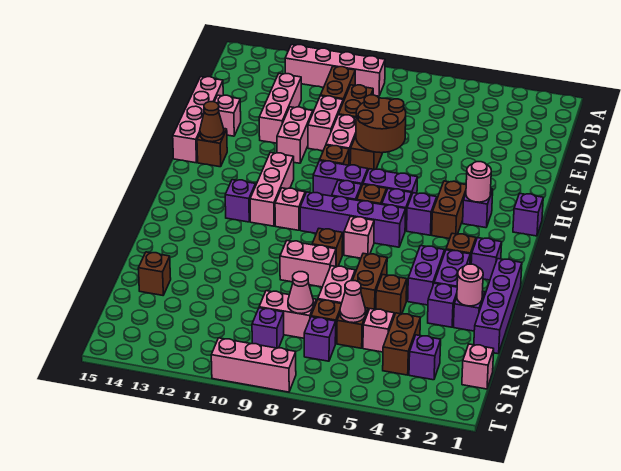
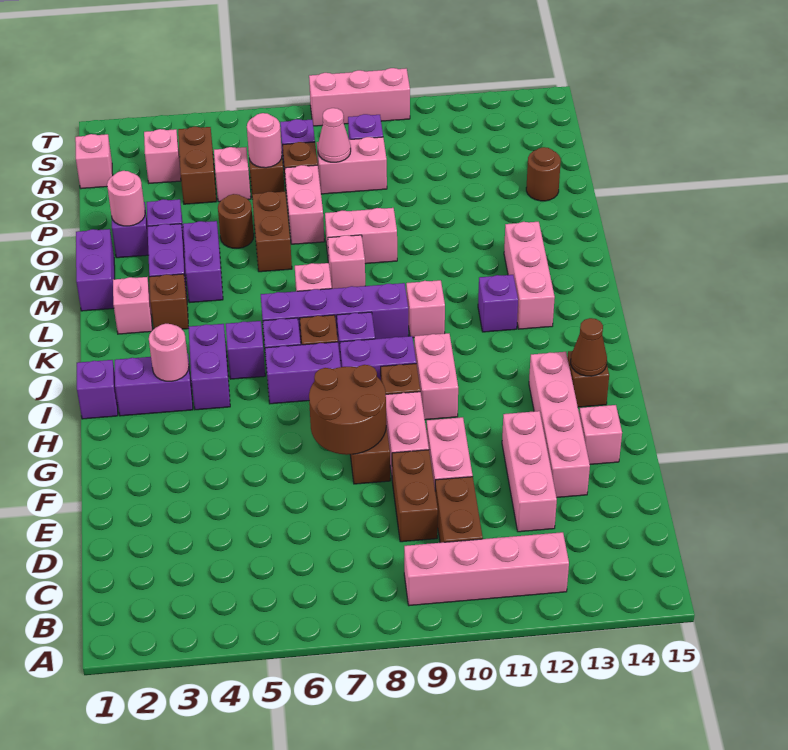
pink 1x4 brick [173,77,223,163] -> pink 1x4 brick moved to [529,352,590,498]
pink 1x2 brick [277,107,313,163] -> pink 1x2 brick moved to [414,333,458,420]
purple 1x1 brick [463,189,493,228] -> purple 1x2 brick [115,354,193,416]
brown 1x2 brick [432,181,466,239] -> purple 1x2 brick [188,324,230,410]
pink 1x3 brick [250,153,294,226] -> pink 1x3 brick moved to [504,222,555,329]
purple 1x1 brick [471,238,502,280] -> pink 1x1 brick [113,277,152,334]
purple 1x4 brick [474,259,522,354] -> purple 1x2 brick [76,229,115,311]
brown 1x1 brick [312,229,343,267] -> pink 1x1 brick [328,235,365,289]
brown 1x1 brick [376,275,407,316] -> brown 1x1 round brick [218,194,254,248]
brown 1x1 brick [138,252,171,295] -> brown 1x1 round brick [526,147,561,201]
pink 1x1 cone [340,281,366,323] -> pink 1x1 round brick [247,113,282,168]
purple 1x1 brick [409,335,441,380] -> pink 1x1 brick [144,129,181,183]

